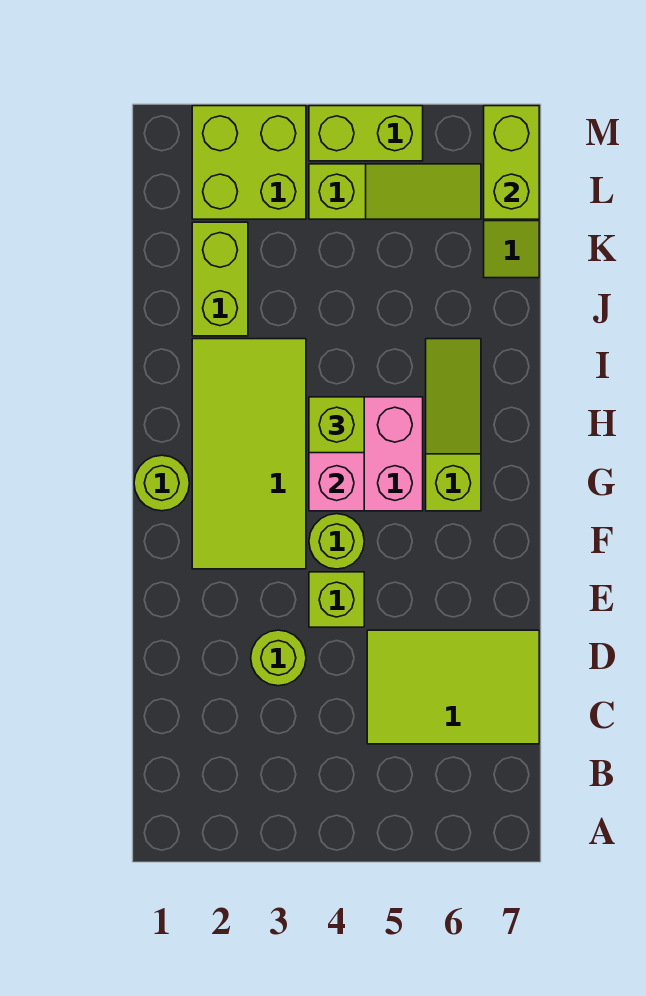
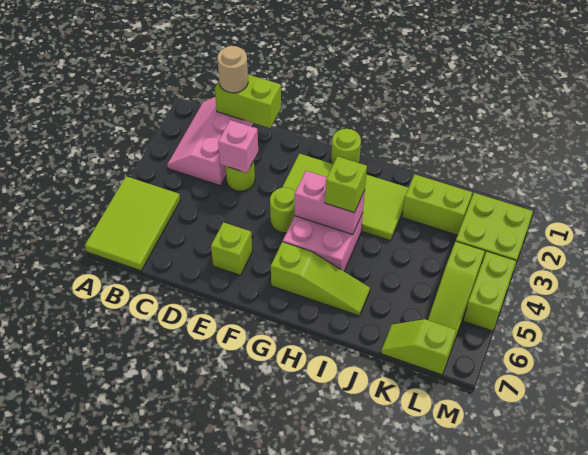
none -> pink 2x3 slope [167,97,254,186]
none -> tan 1x1 round brick [217,46,248,93]
lime 2x3 tile [367,630,539,744] -> lime 2x3 tile moved to [85,176,180,271]
none -> pink 1x1 brick [218,120,258,173]
lime 1x1 brick [309,572,364,627] -> lime 1x1 brick moved to [211,222,252,275]
lime 1x2 brick [484,106,539,219] -> lime 1x2 brick moved to [215,75,281,128]

